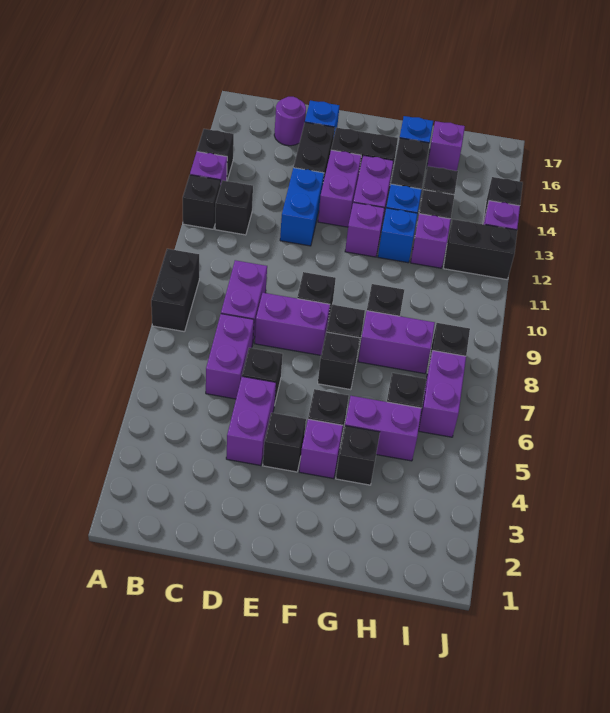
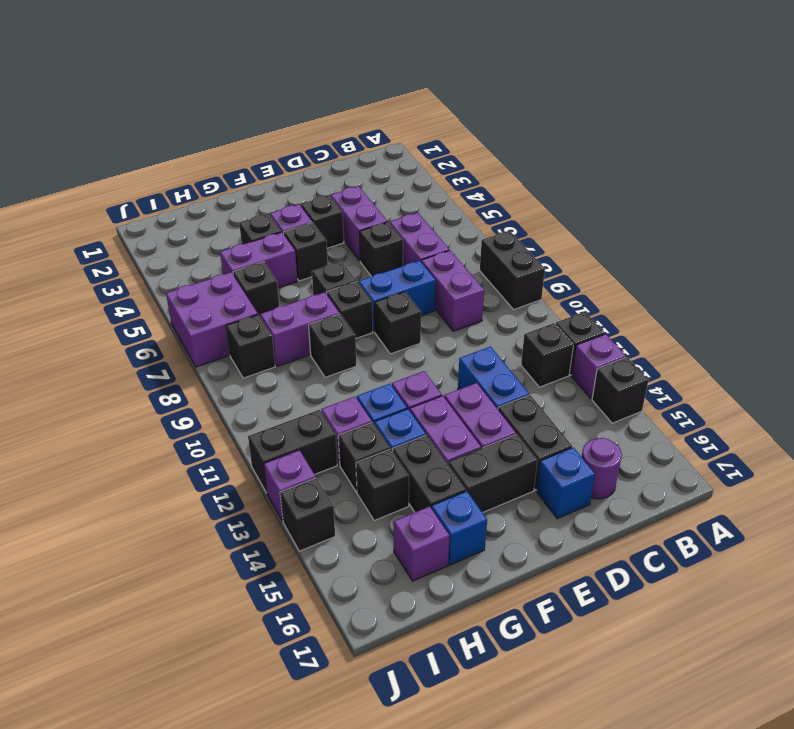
purple 1x2 brick [255,293,330,355] -> blue 1x2 brick [359,261,436,332]
purple 1x2 brick [419,350,466,437] -> purple 2x2 brick [166,272,258,367]

